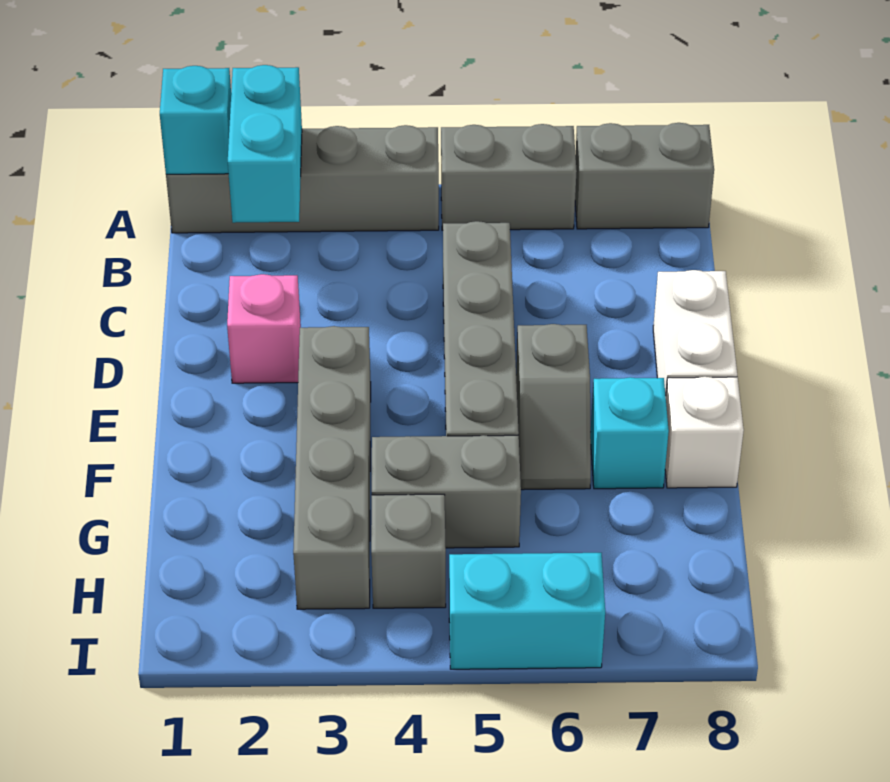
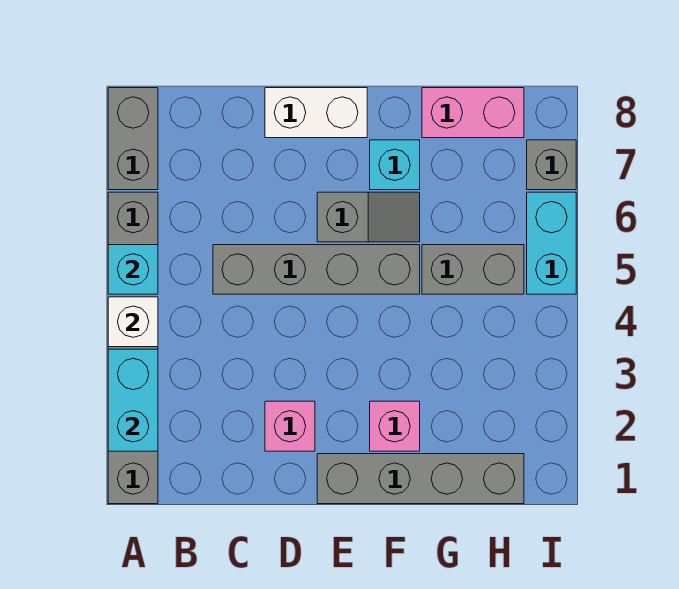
cyan 1x1 brick [160,66,231,174] -> cyan 1x1 brick moved to [108,245,158,294]
cyan 1x2 brick [228,65,302,223] -> cyan 1x2 brick turned to [108,349,158,451]
grey 1x4 brick [293,326,371,609] -> grey 1x4 brick moved to [317,454,524,504]
none -> pink 1x1 brick [370,401,420,451]
white 1x1 brick [665,377,744,488] -> white 1x1 brick moved to [108,297,158,347]
grey 1x2 brick [372,435,521,548] -> grey 1x2 brick turned to [422,245,524,294]
none -> pink 1x2 brick [422,88,524,138]
grey 1x1 brick [371,494,446,608] -> grey 1x1 brick moved to [527,140,576,190]

